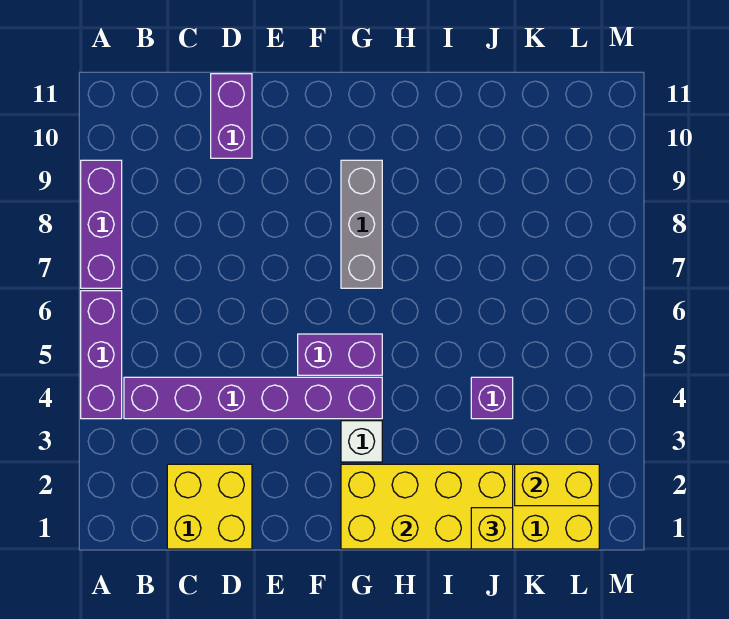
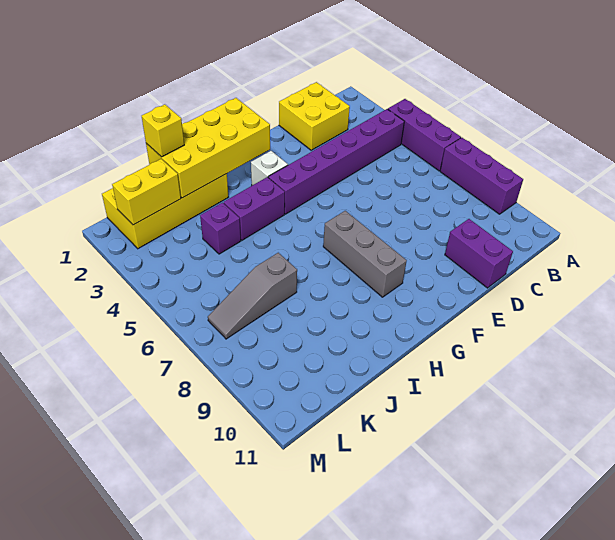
purple 1x2 brick [298,334,382,375] -> purple 1x2 brick moved to [224,177,285,240]
none -> grey 1x3 slope [208,253,297,339]

